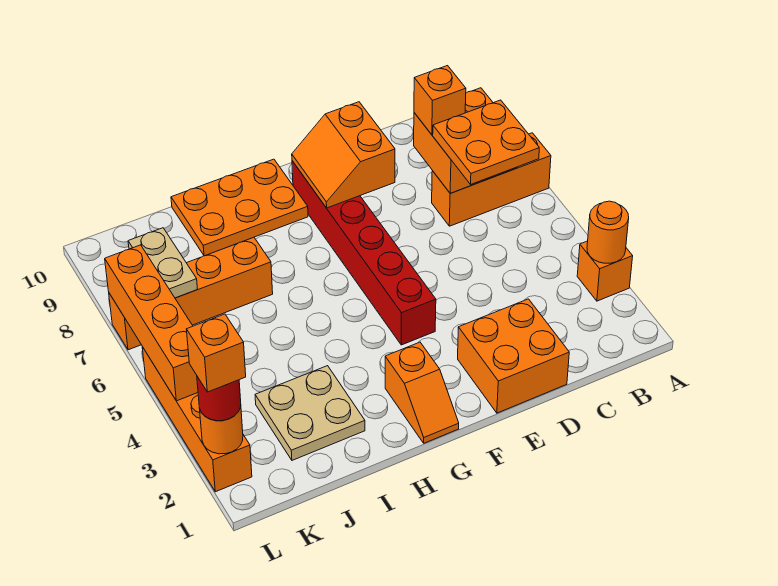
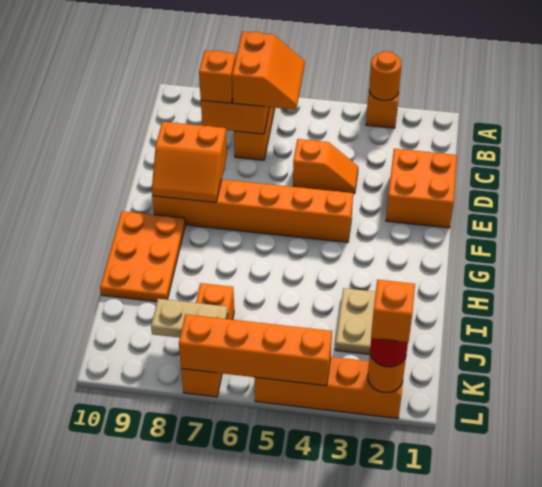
orange 2x2 plate [433,100,539,184] -> orange 2x2 slope [232,32,305,110]
red 1x6 brick [292,161,436,345] -> orange 1x6 brick [152,179,353,242]
orange 1x2 slope [385,342,459,443] -> orange 1x2 slope moved to [293,139,358,193]
orange 1x4 brick [109,237,273,350] -> orange 1x3 brick [181,283,234,397]

